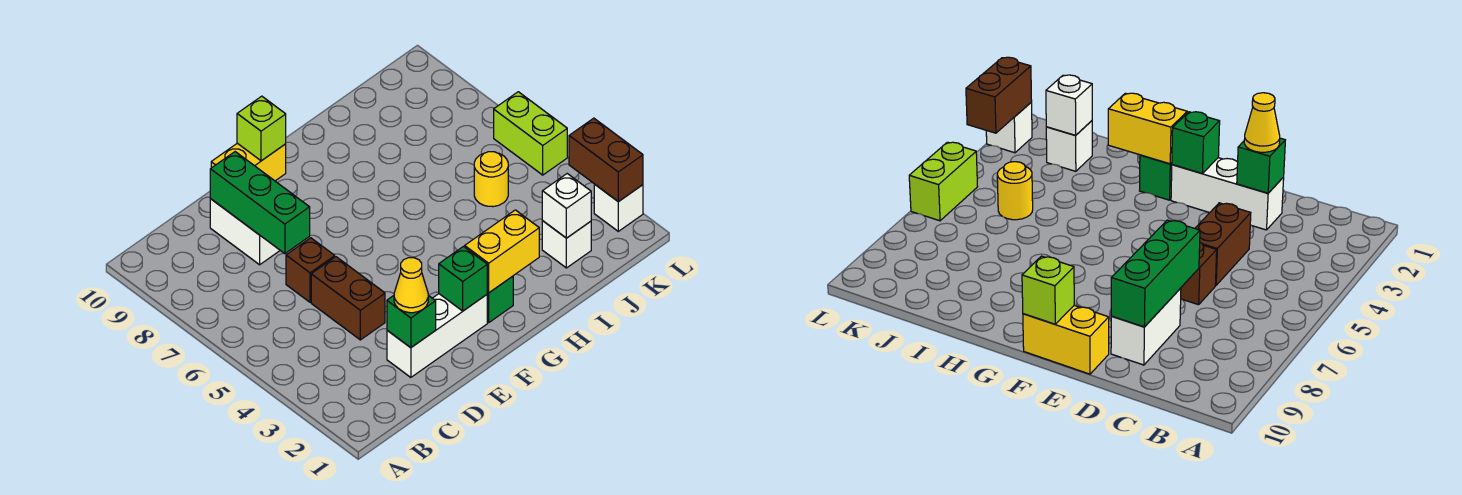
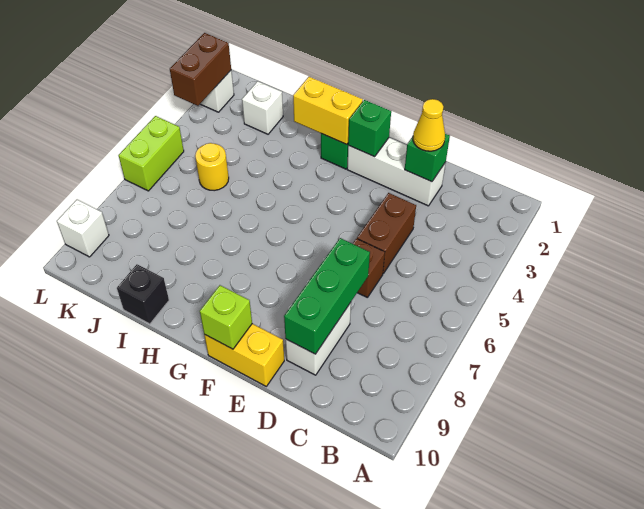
none -> black 1x1 brick [117,264,169,324]
white 1x1 brick [542,174,591,238] -> white 1x1 brick moved to [57,200,109,257]

